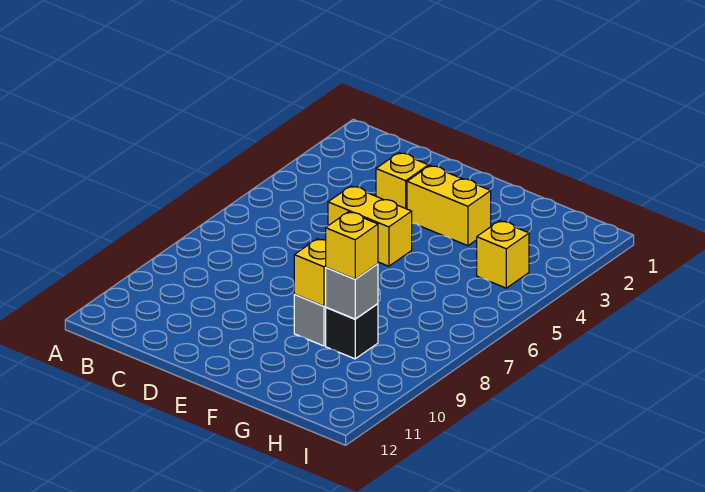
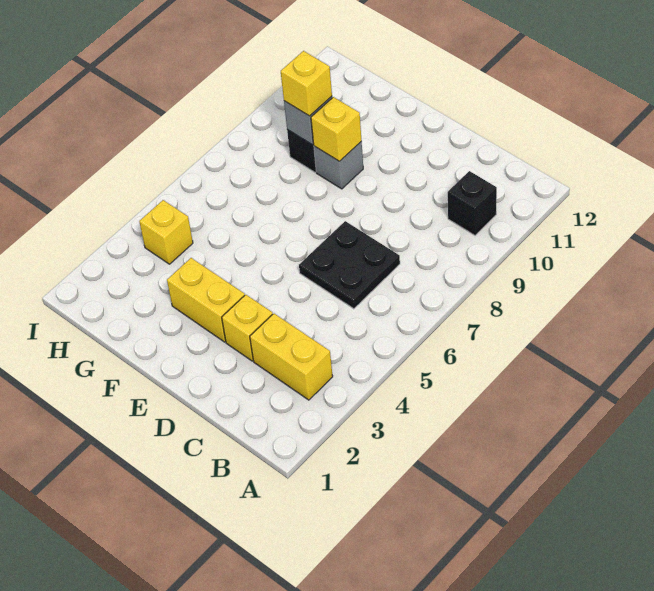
none -> black 1x1 brick [448,171,497,235]
none -> black 2x2 plate [299,221,400,309]
yellow 1x2 brick [328,186,412,266] -> yellow 1x2 brick moved to [250,314,333,400]

